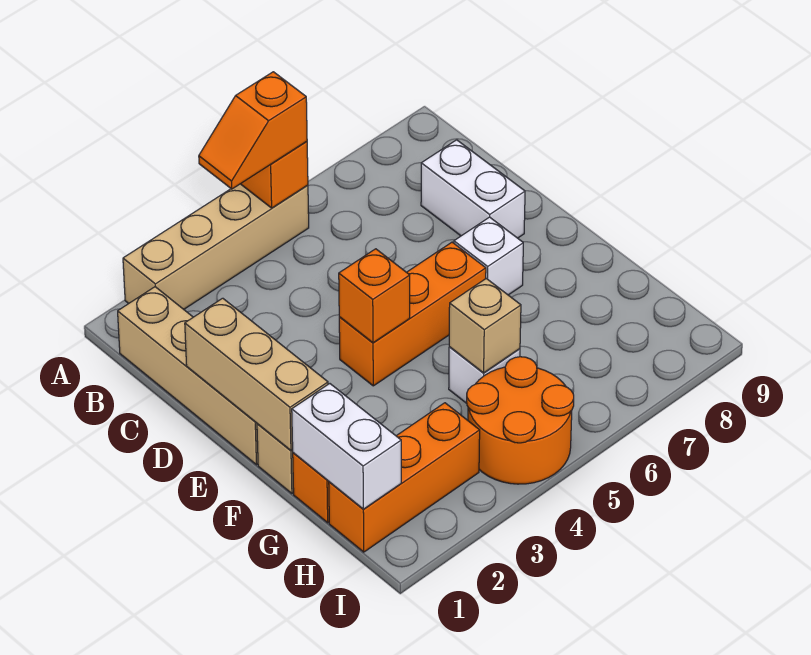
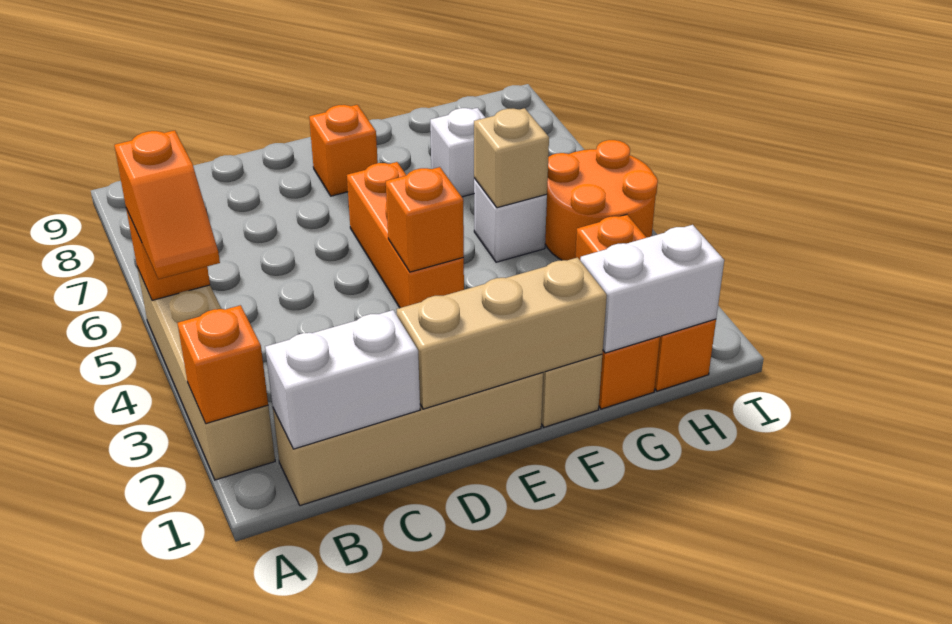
none -> orange 1x1 brick [178,305,268,424]
white 1x2 brick [421,140,525,238] -> white 1x2 brick moved to [265,310,420,449]
white 1x1 brick [454,217,523,295] -> white 1x1 brick moved to [430,108,485,197]
none -> orange 1x1 brick [309,105,378,196]

